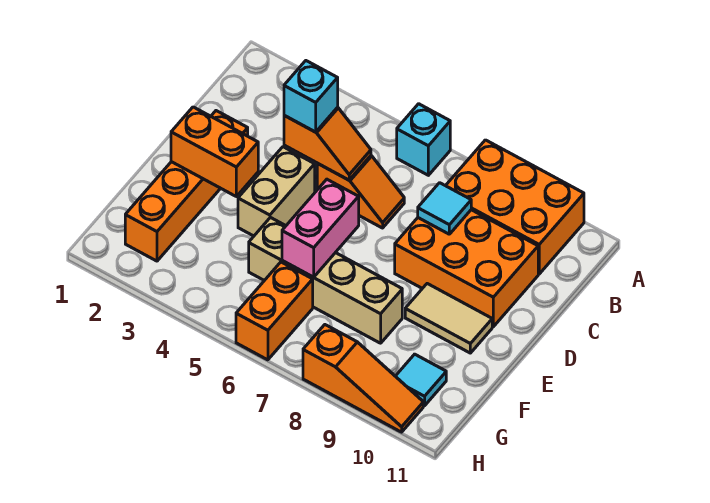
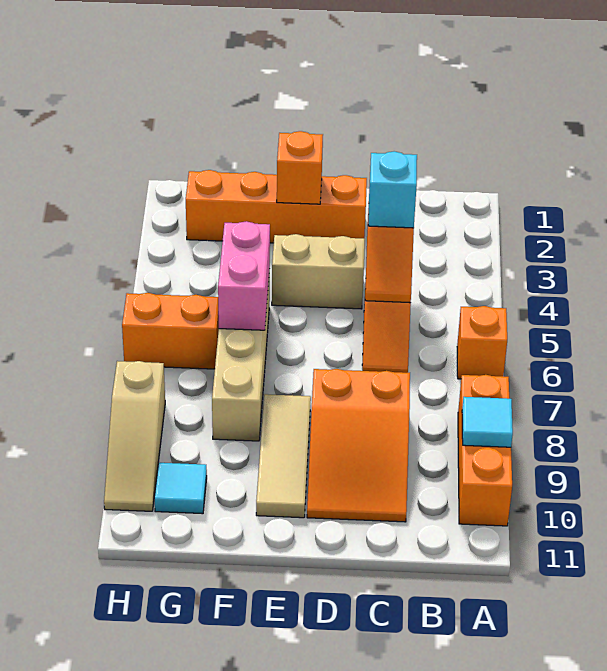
cyan 1x1 brick [397,104,450,175] -> orange 1x1 brick [457,306,507,379]
orange 2x3 brick [446,140,584,274] -> orange 1x3 brick [458,375,512,526]
orange 2x3 brick [395,210,538,327] -> orange 2x3 slope [307,369,410,522]
cyan 1x1 tile [418,183,471,234] -> cyan 1x1 tile moved to [462,397,513,447]
orange 1x2 brick [171,107,258,196] -> orange 1x1 brick [277,131,323,204]
pink 1x2 brick [282,179,359,277] -> pink 1x2 brick turned to [218,221,270,330]
tan 1x2 tile [405,284,492,353] -> tan 1x3 tile [256,394,311,518]
orange 1x3 slope [303,325,423,432] -> tan 1x3 slope [104,361,165,511]

